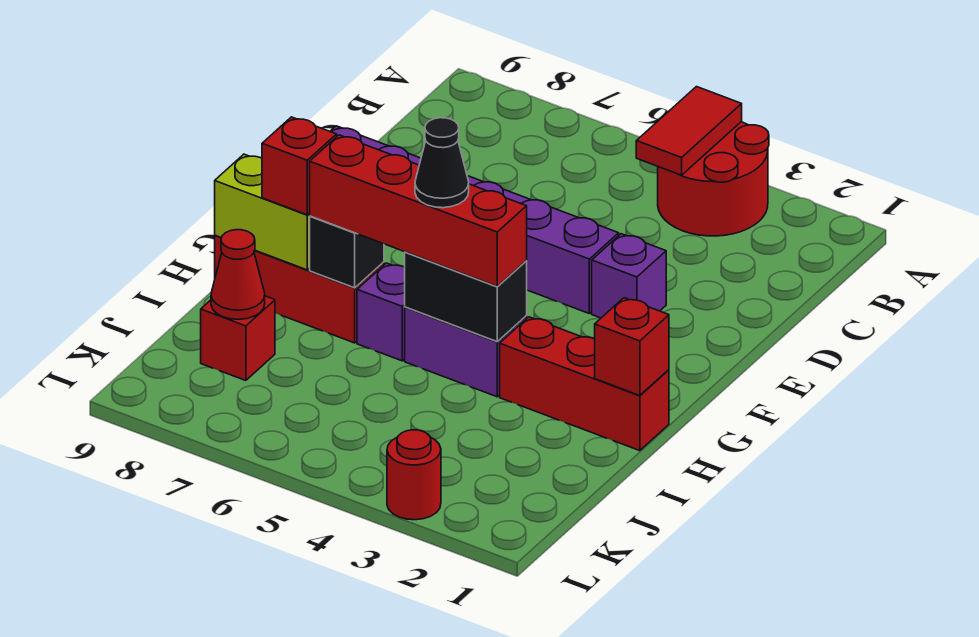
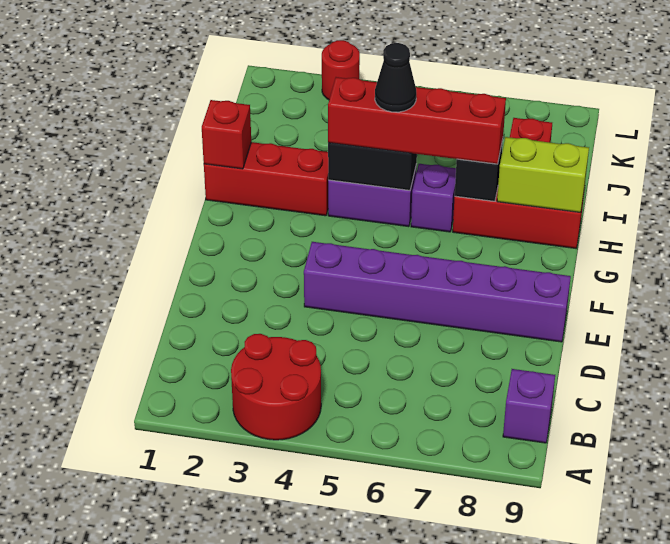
red 1x2 tile [636,87,742,175] -> none
purple 1x1 brick [592,234,666,318] -> purple 1x1 brick moved to [503,369,555,443]
red 1x1 brick [262,117,337,215] -> none
red 1x1 cone [211,230,265,319] -> none

